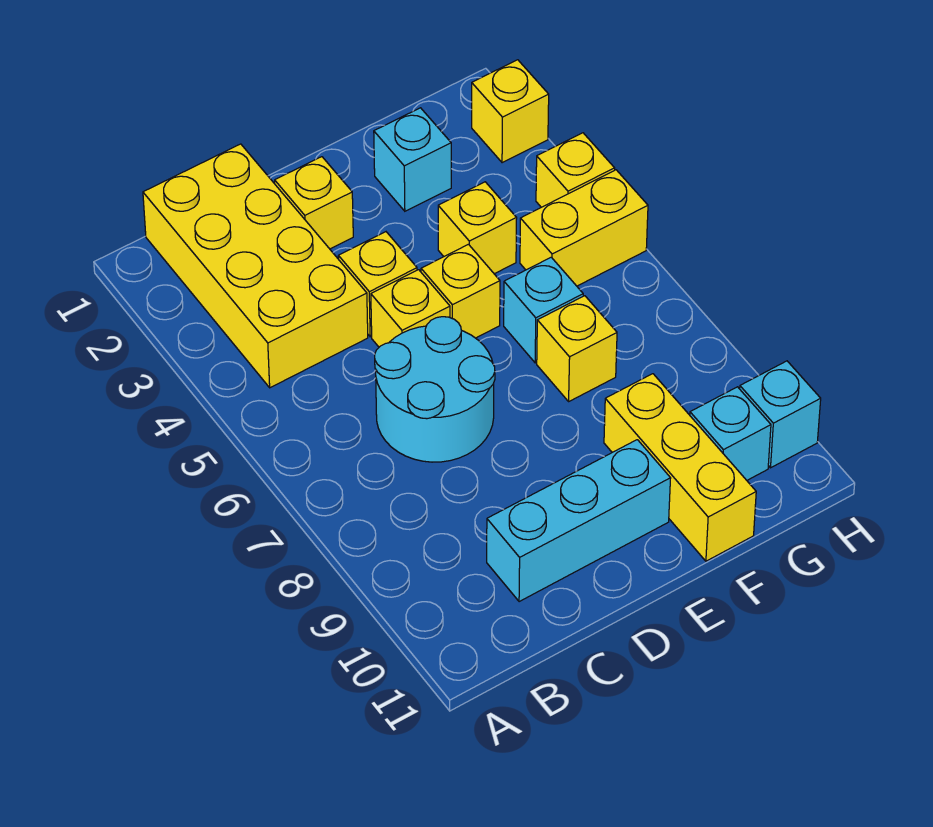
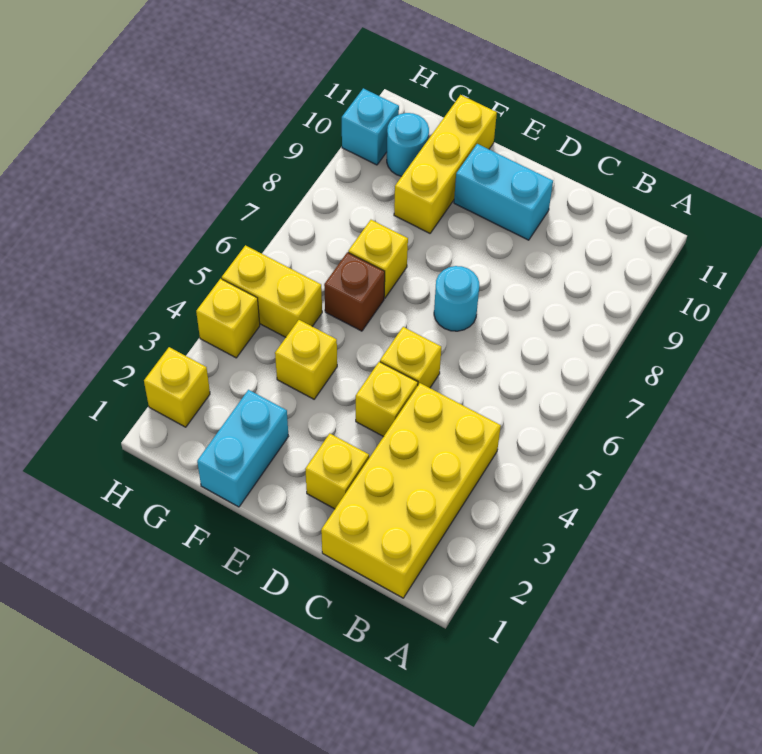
cyan 2x2 round brick [375,317,495,462] -> cyan 1x1 round brick [434,266,479,331]
cyan 1x3 brick [487,440,671,602] -> cyan 1x2 brick [454,144,553,240]
yellow 1x1 brick [421,244,500,338] -> none
cyan 1x1 brick [374,108,451,211] -> cyan 1x2 brick [197,390,289,507]
cyan 1x1 brick [504,257,583,363] -> brown 1x1 brick [324,252,385,331]
cyan 1x1 brick [690,387,771,480] -> cyan 1x1 round brick [387,113,429,176]

